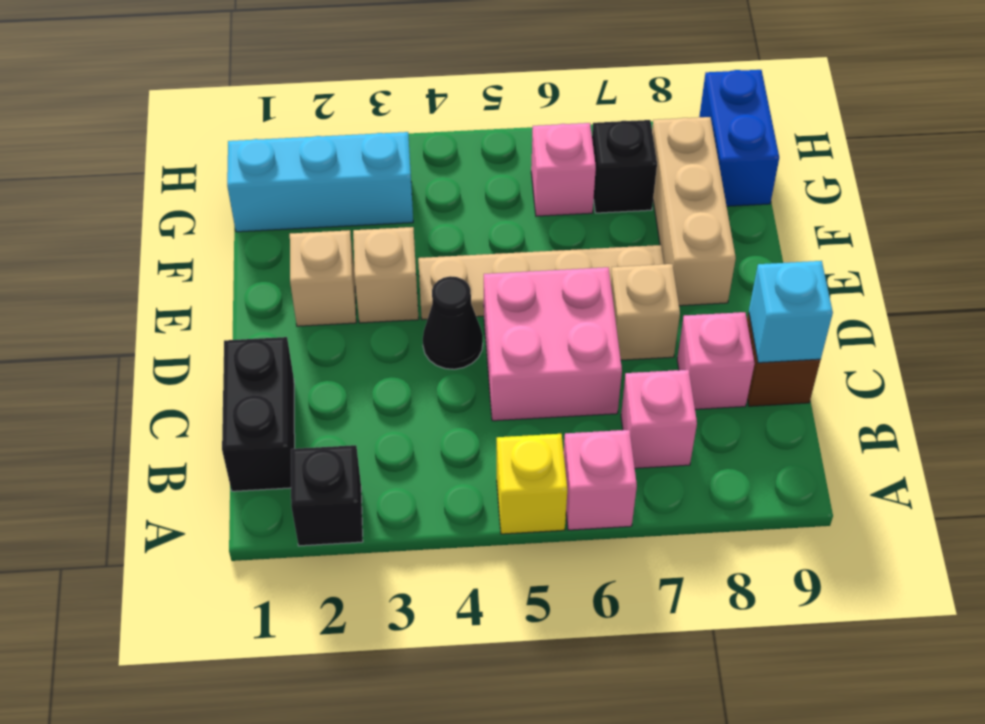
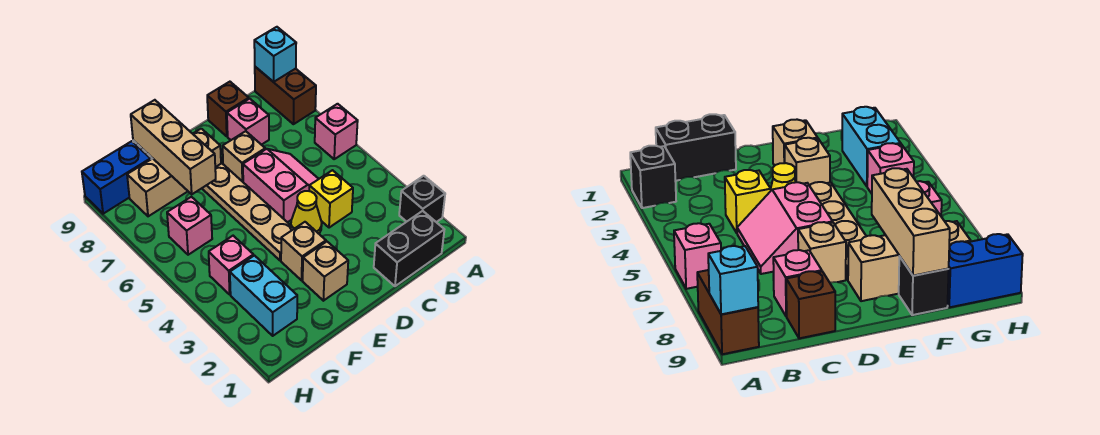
yellow 1x1 brick [497,434,567,534] -> yellow 1x1 brick moved to [309,170,353,228]
none -> brown 1x2 brick [255,67,316,124]
pink 1x1 brick [621,370,697,468] -> pink 1x1 brick moved to [209,236,253,294]
pink 2x2 brick [484,267,622,421] -> pink 2x2 slope [243,149,318,222]
cyan 1x1 brick [749,261,833,363] -> cyan 1x1 brick moved to [254,27,296,82]
black 1x1 cone [423,276,483,369] -> yellow 1x1 cone [291,191,322,234]
none -> tan 1x3 brick [131,100,216,194]
cyan 1x3 brick [227,132,413,232] -> cyan 1x2 brick [230,256,297,336]
black 1x1 brick [592,120,657,213] -> black 1x1 brick moved to [899,256,949,315]

